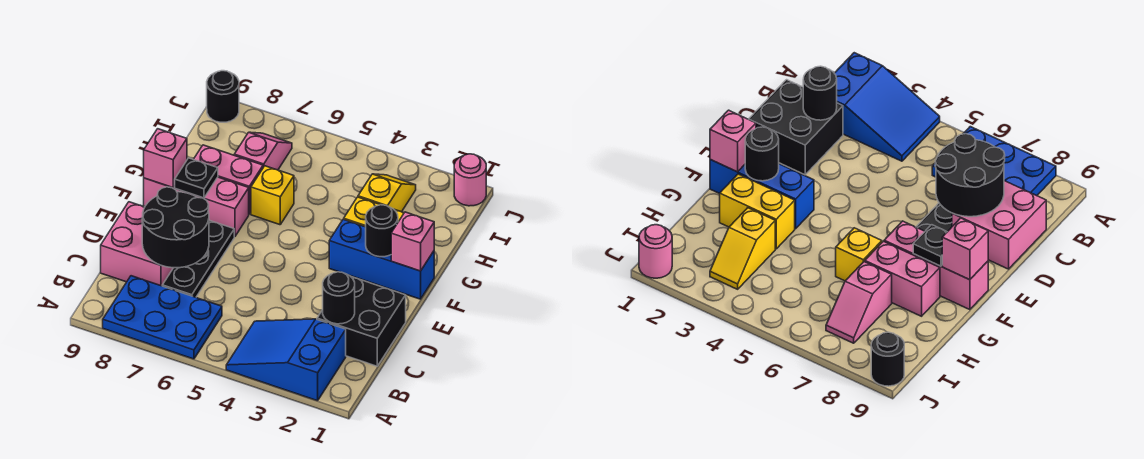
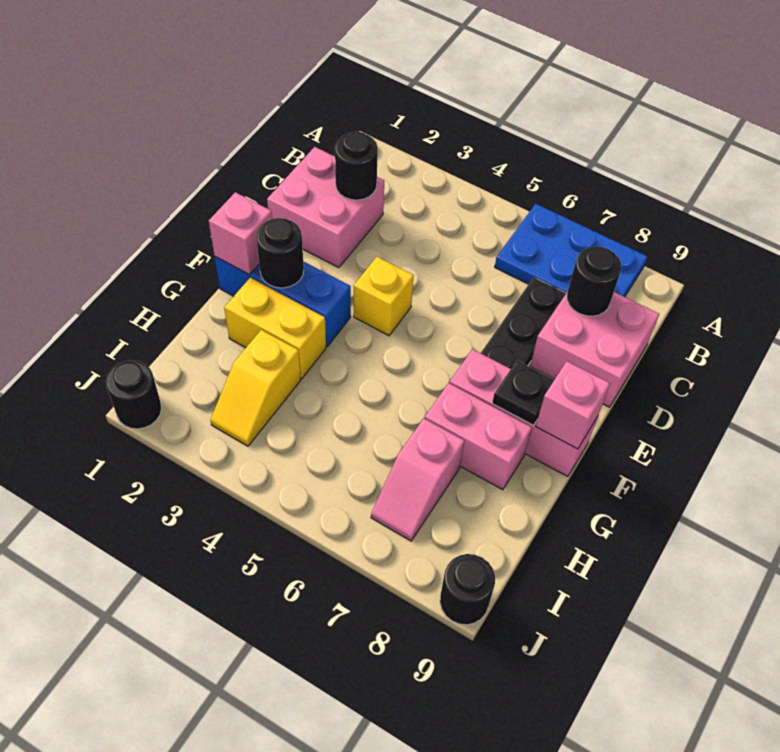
blue 2x3 slope [226,319,346,401] -> none
black 2x2 brick [317,277,406,366] -> pink 2x2 brick [267,147,384,268]
black 2x2 round brick [142,187,209,268] -> black 1x1 round brick [567,247,622,316]
yellow 1x1 brick [251,166,294,225] -> yellow 1x1 brick moved to [354,257,414,336]
pink 1x1 round brick [454,154,486,206] -> black 1x1 round brick [106,360,162,429]

